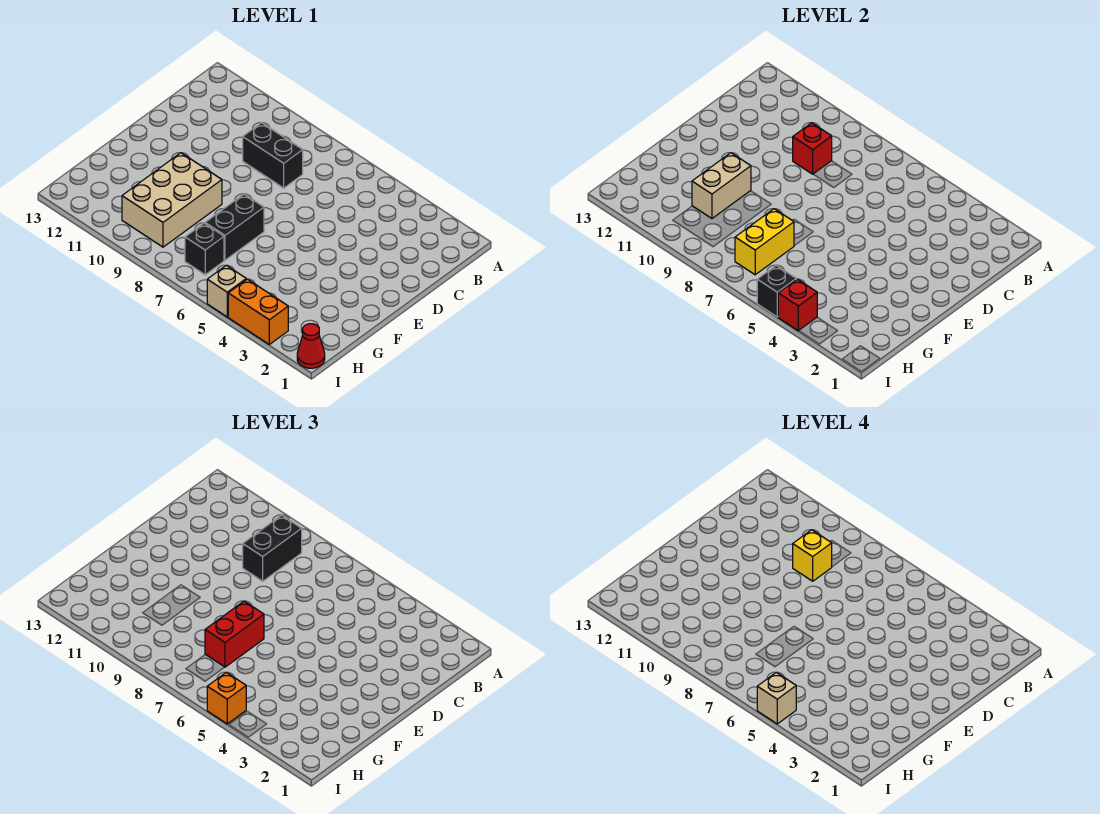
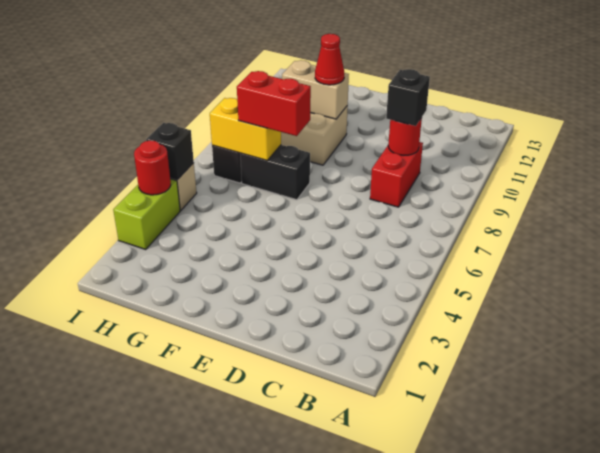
black 1x2 brick [243,515,302,581] -> black 1x1 brick [386,69,430,126]
black 1x2 brick [243,123,303,188] -> red 1x2 brick [370,142,423,207]
red 1x1 brick [793,123,832,174] -> red 1x1 round brick [388,118,422,156]
yellow 1x1 brick [793,530,832,581] -> none
red 1x1 cone [297,324,325,368] -> red 1x1 cone moved to [315,34,344,85]
orange 1x2 brick [228,279,288,344] -> lime 1x2 brick [113,179,180,249]
red 1x1 brick [778,279,817,331] -> red 1x1 round brick [134,140,171,195]
orange 1x1 brick [207,672,246,724] -> none
tan 1x1 brick [757,672,796,724] -> none

